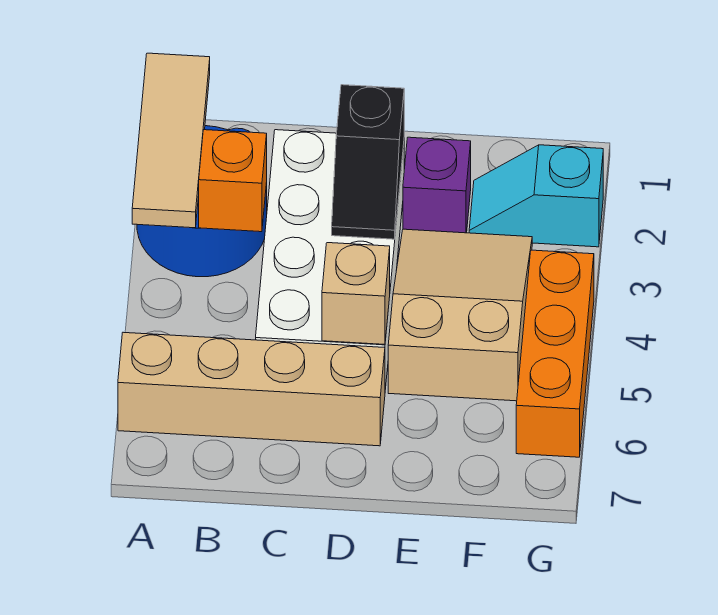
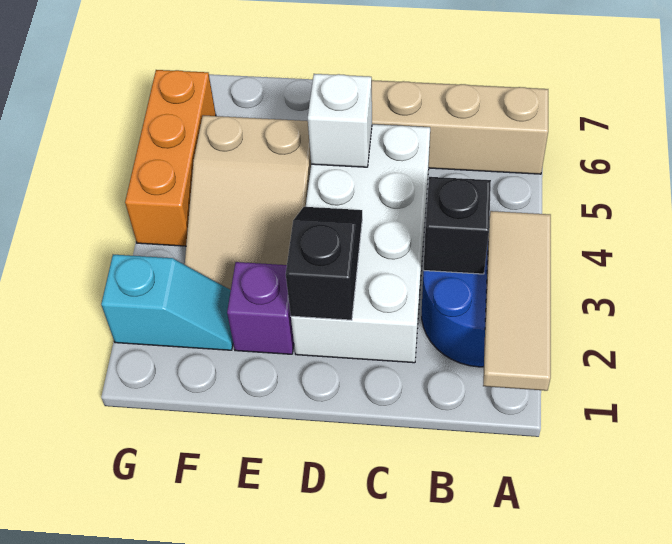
orange 1x1 brick [199,130,267,232] -> black 1x1 brick [424,177,491,274]
tan 1x1 brick [322,243,390,344] -> white 1x1 brick [308,74,372,167]

